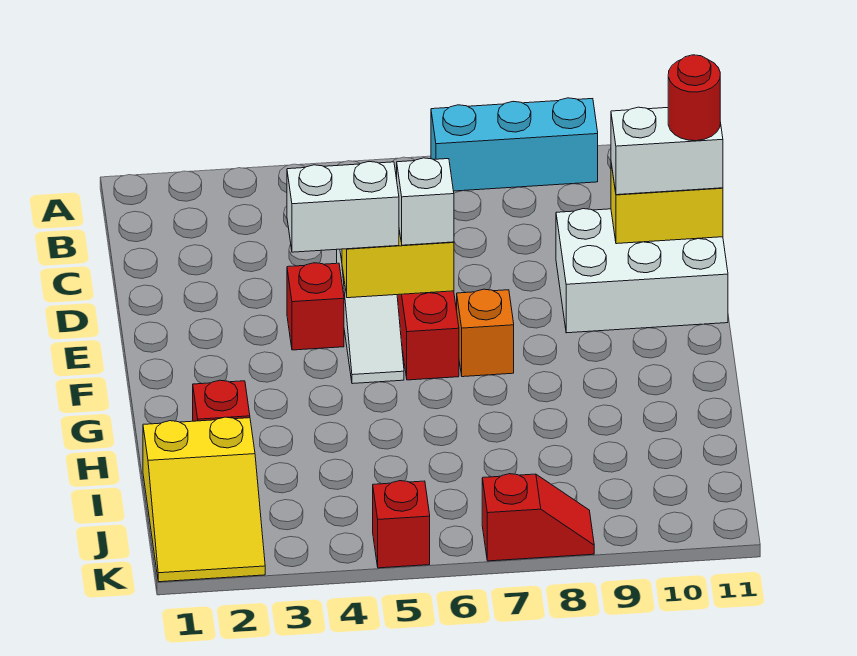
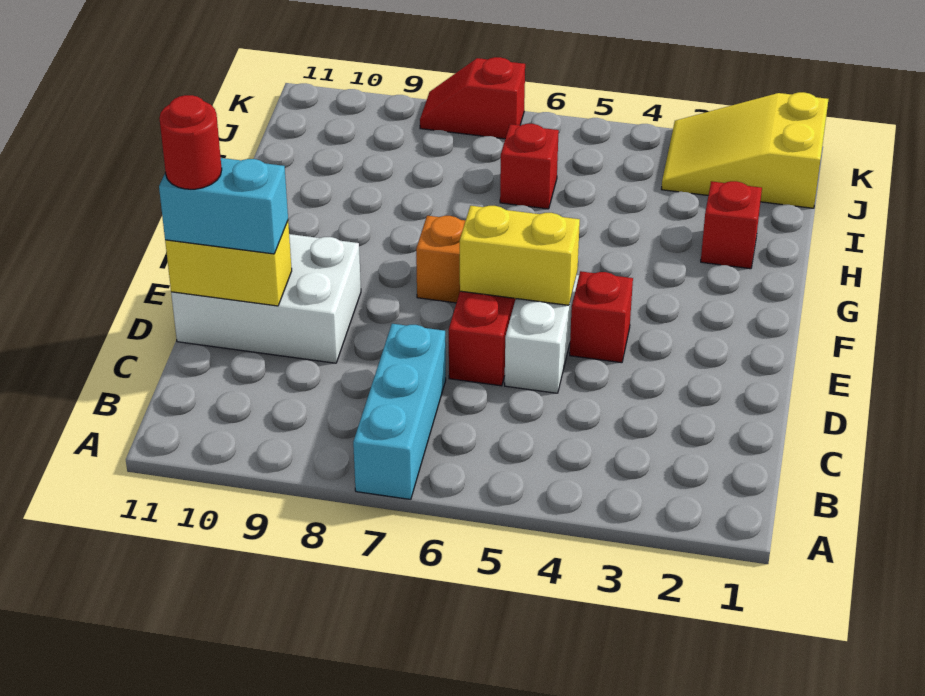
cyan 1x3 brick [431,98,598,191] -> cyan 1x3 brick turned to [353,324,446,499]
white 1x2 brick [611,107,723,195] -> cyan 1x2 brick [159,158,288,254]
white 1x2 brick [287,162,399,252] -> none
white 1x1 brick [396,158,454,245] -> none
yellow 2x3 slope [143,417,265,582] -> yellow 2x3 slope turned to [662,92,828,208]
red 1x1 brick [373,481,430,568] -> red 1x1 brick moved to [500,124,559,209]

